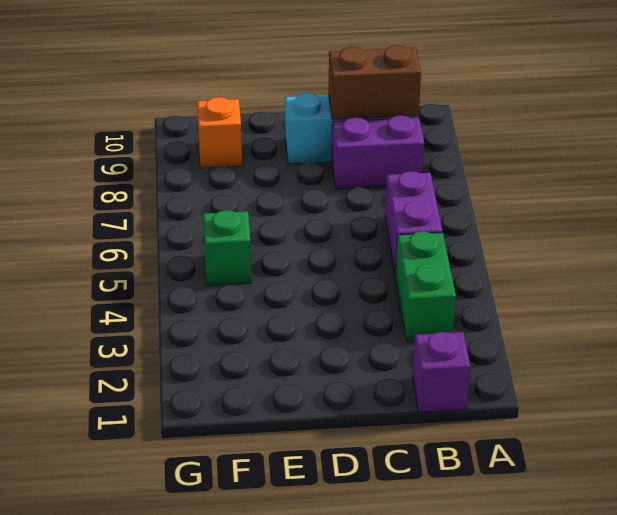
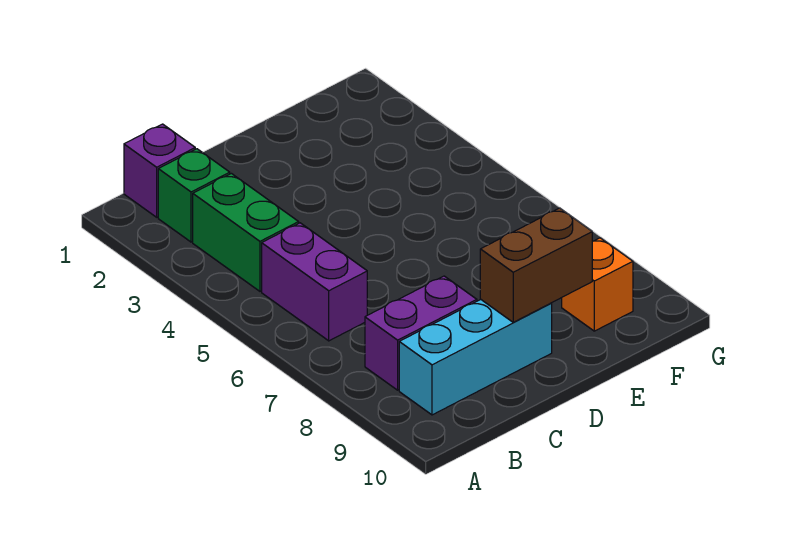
brown 1x2 brick [329,45,421,120] -> brown 1x2 brick moved to [480,208,592,322]
green 1x1 brick [203,210,252,286] -> green 1x1 brick moved to [158,149,230,242]

